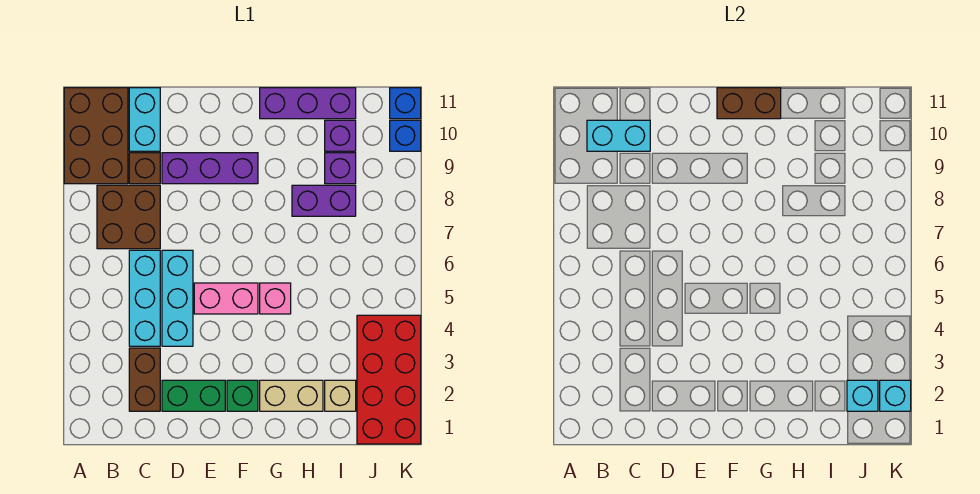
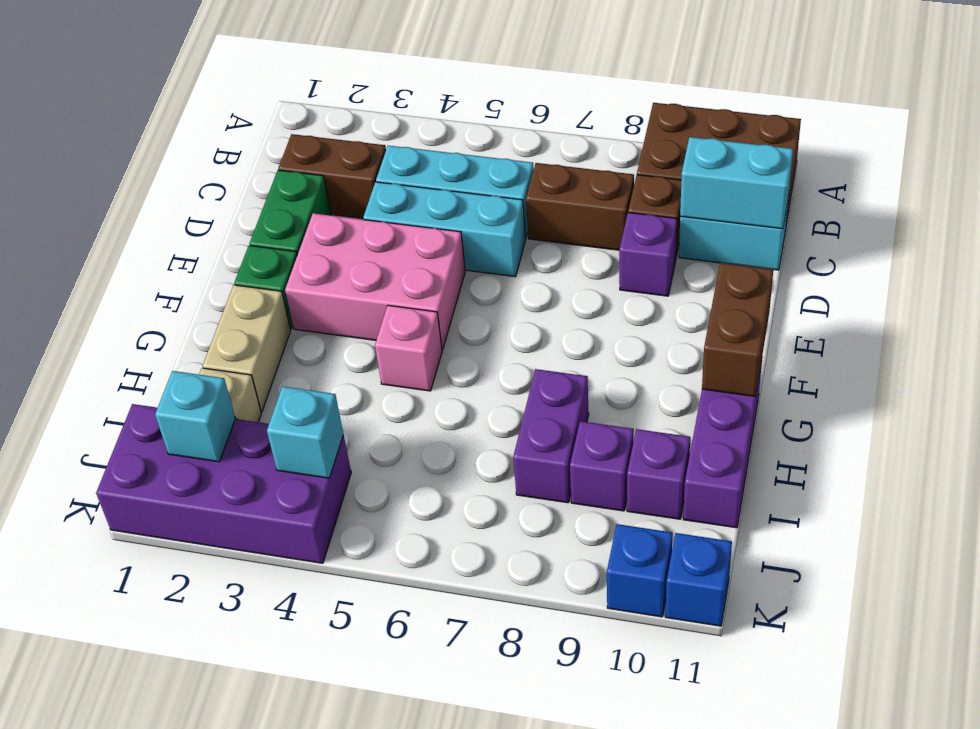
brown 2x2 brick [97,185,160,249] -> brown 1x2 brick [526,163,634,250]
cyan 1x2 brick [587,120,650,151] -> cyan 1x2 brick turned to [680,137,793,229]
purple 1x3 brick [162,153,258,184] -> purple 1x1 brick [619,213,677,296]
pink 1x2 brick [194,283,258,314] -> pink 2x3 brick [285,213,465,350]
red 2x4 brick [357,315,421,444] -> purple 2x4 brick [96,404,351,563]
cyan 1x1 brick [880,380,911,411] -> cyan 1x1 brick moved to [267,386,343,478]

